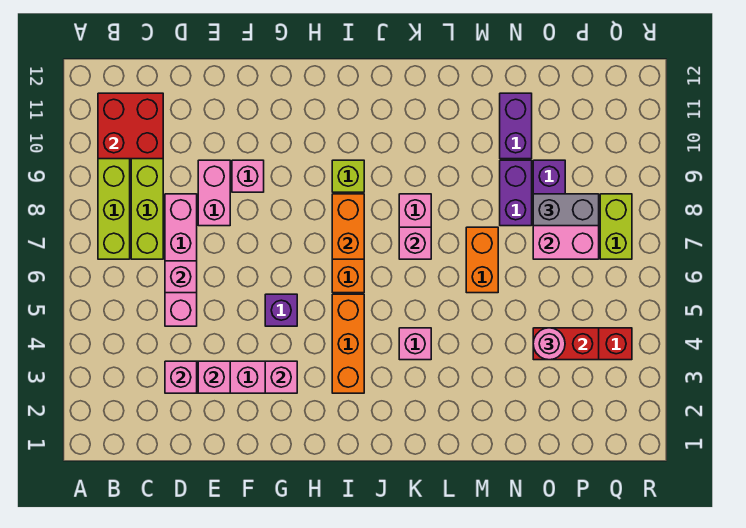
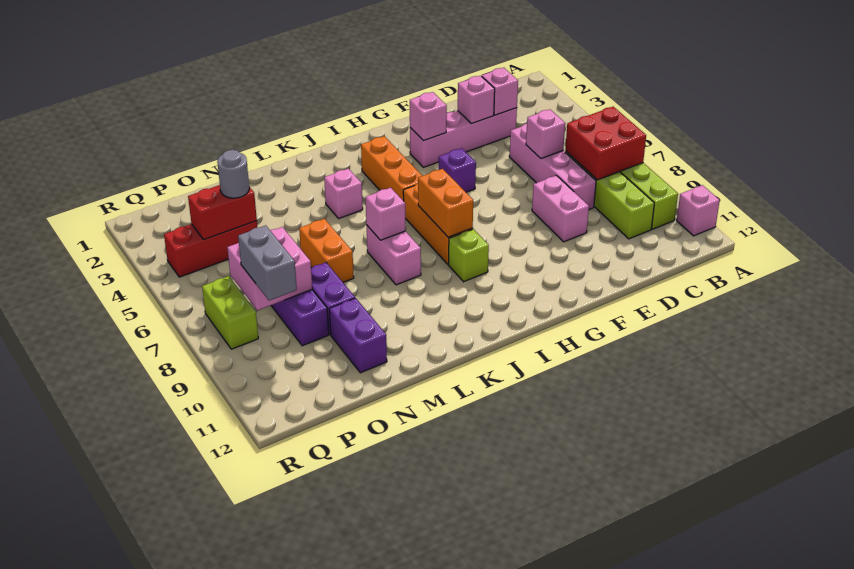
red 2x2 brick [98,93,163,159] -> red 2x2 brick moved to [565,107,646,180]
pink 1x1 brick [232,160,264,192] -> pink 1x1 brick moved to [677,185,720,236]
pink 1x1 round brick [533,328,565,360] -> grey 1x1 round brick [217,150,249,198]
grey 1x2 brick [533,194,599,226] -> grey 1x2 brick turned to [238,225,297,301]

